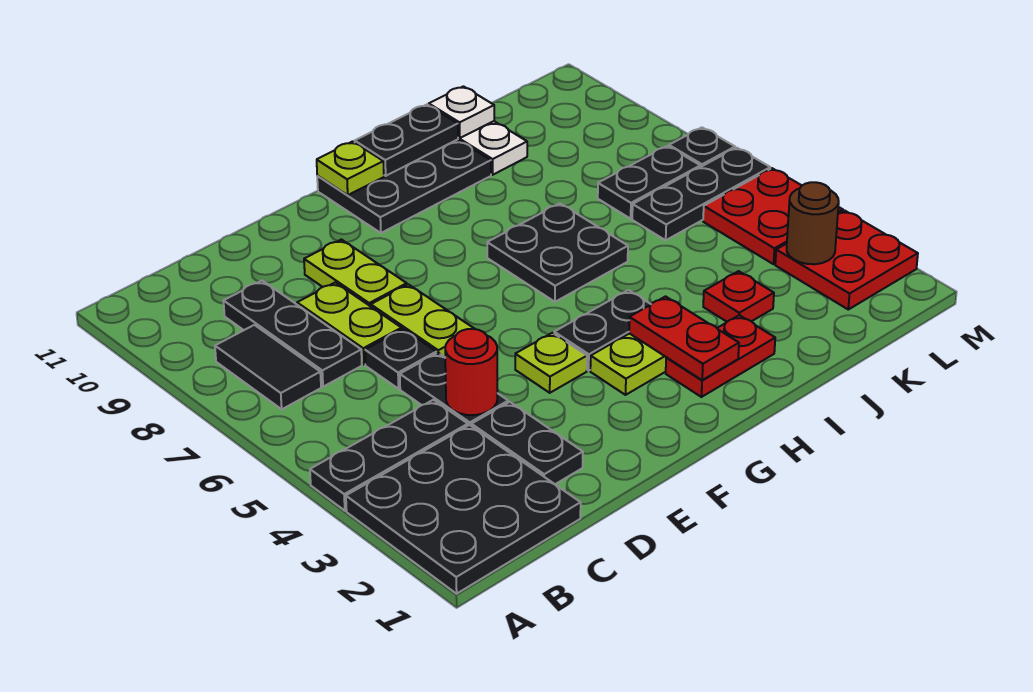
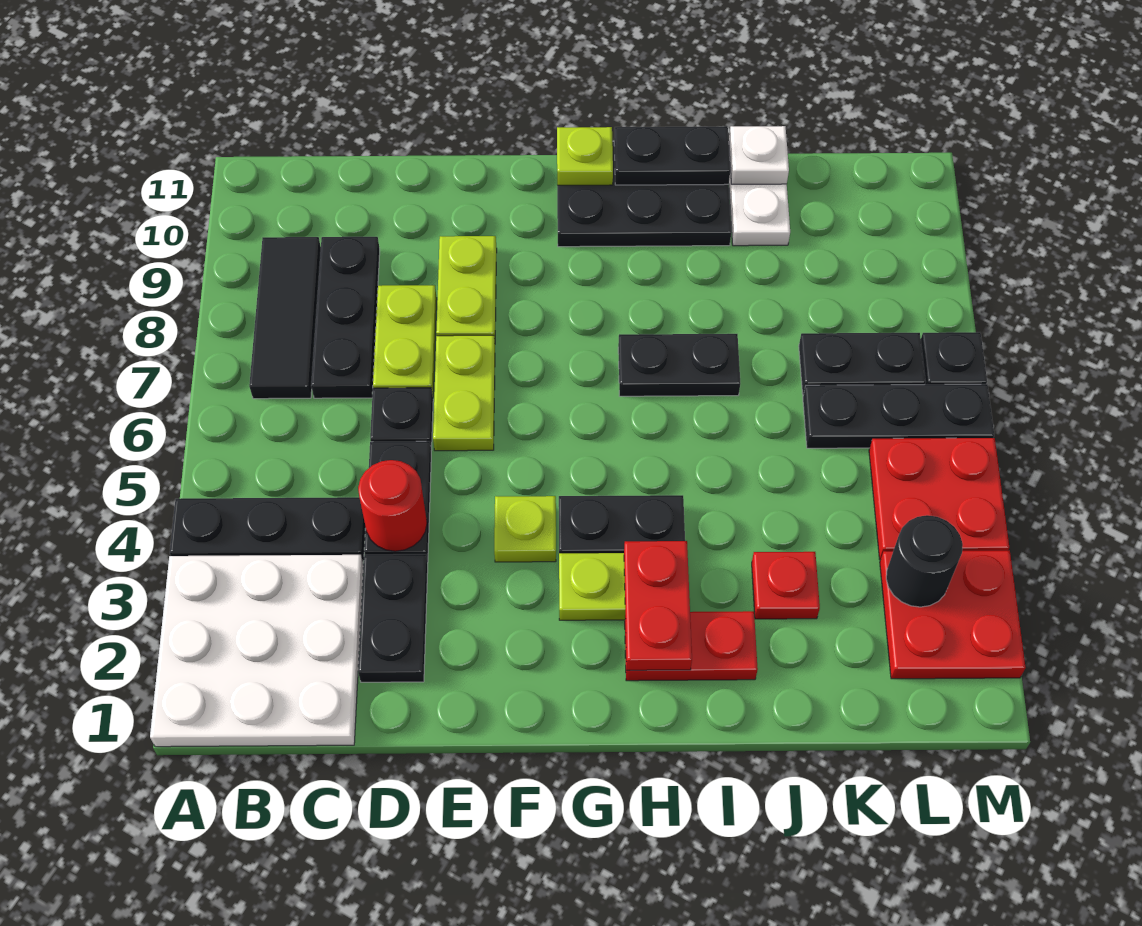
black 3x3 plate [346,425,581,594] -> white 3x3 plate [150,555,364,747]
black 1x2 tile [215,325,321,409] -> black 1x3 tile [249,237,321,399]
black 2x2 plate [487,203,628,302] -> black 1x2 plate [618,334,740,396]
brown 1x1 round brick [787,182,839,264] -> black 1x1 round brick [886,515,963,607]

